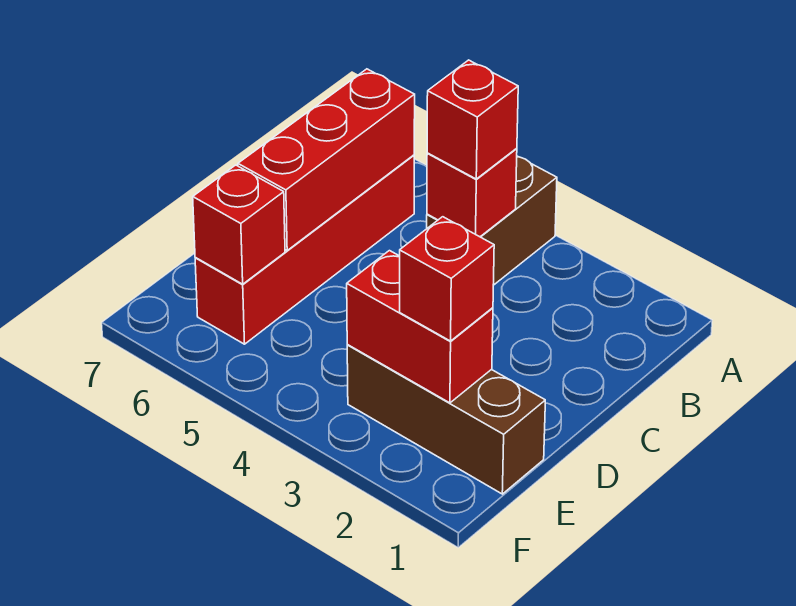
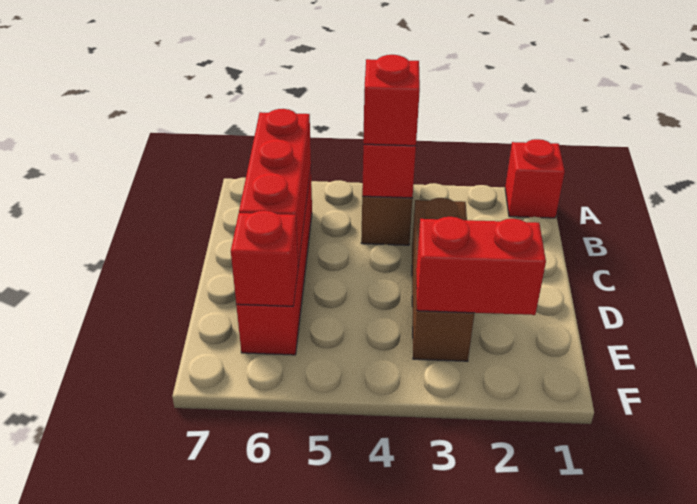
brown 1x3 brick [347,345,545,494] -> brown 1x3 brick turned to [412,198,474,361]
red 1x1 brick [400,217,494,341] -> red 1x1 brick moved to [505,139,565,218]

